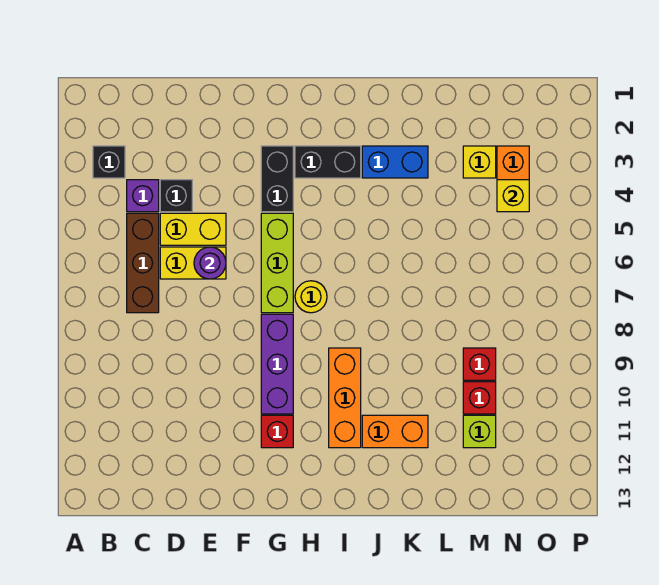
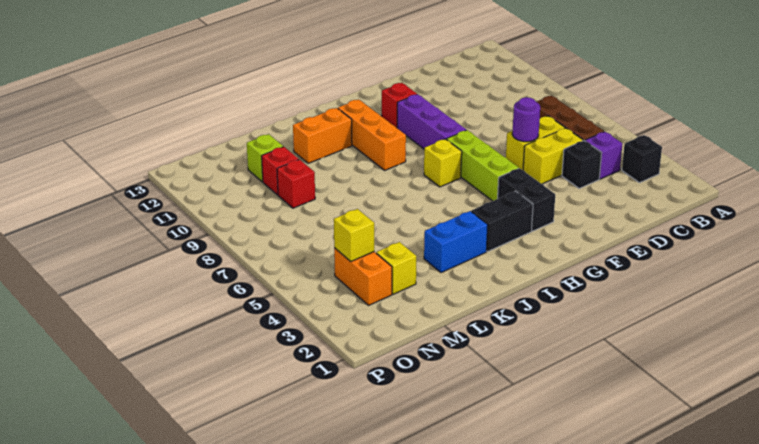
yellow 1x1 round brick [295,281,327,313] -> yellow 1x1 brick [424,139,462,187]

